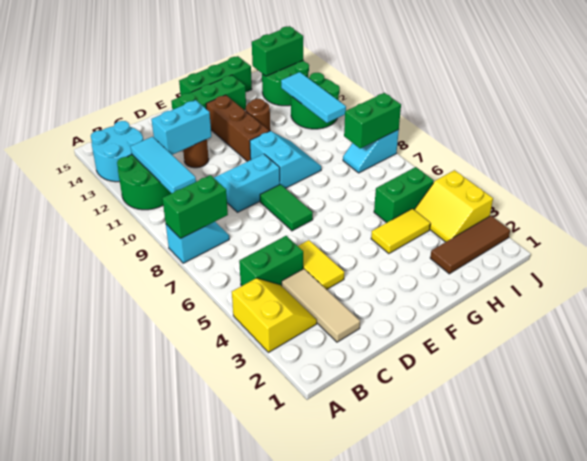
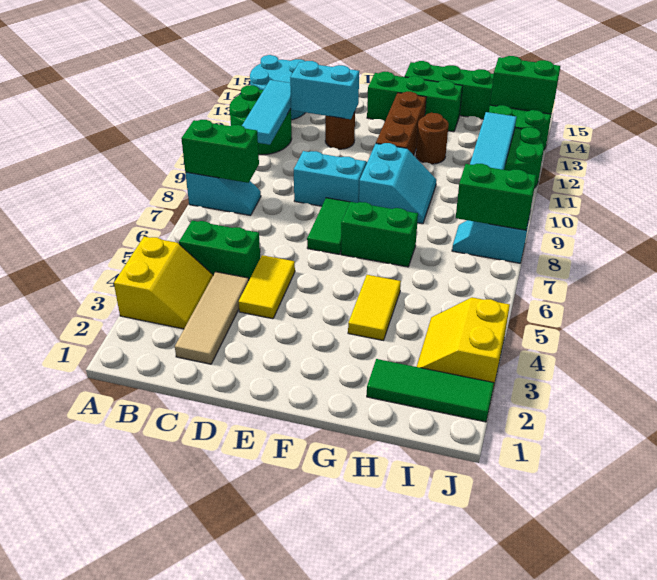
yellow 1x2 tile [371,209,430,254] -> yellow 1x2 tile turned to [348,275,401,340]
brown 1x3 tile [430,216,510,274] -> green 1x3 tile [367,359,494,422]
green 1x2 brick [374,167,434,223] -> green 1x2 brick moved to [341,202,418,267]

